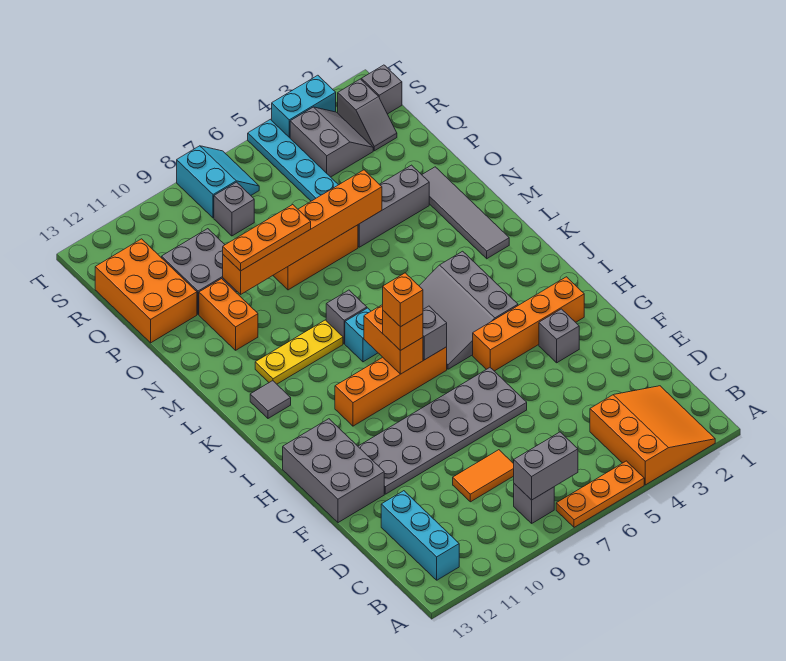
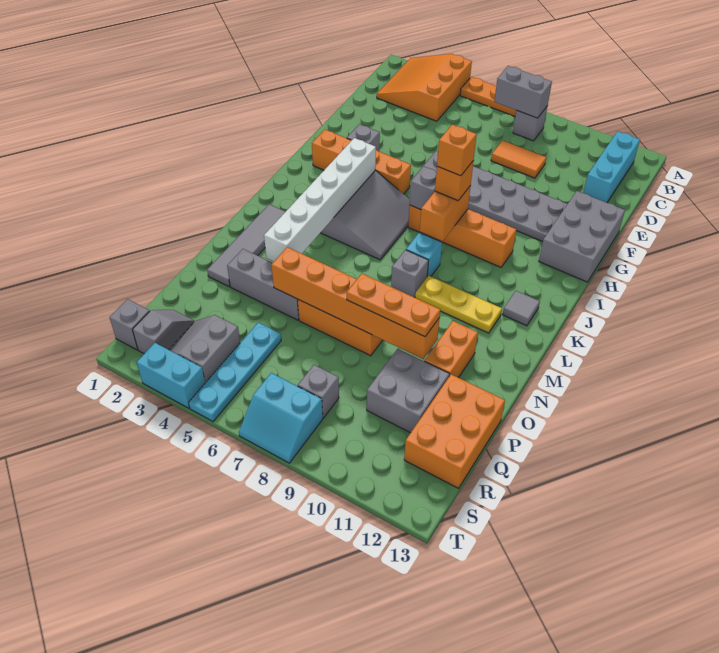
none -> white 1x6 brick [264,138,376,262]
cyan 2x2 slope [177,146,259,218] -> cyan 2x2 slope turned to [239,373,323,463]

